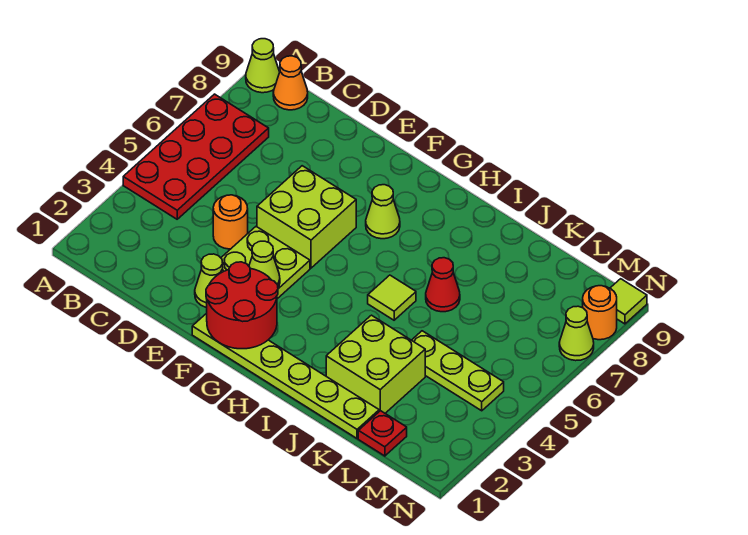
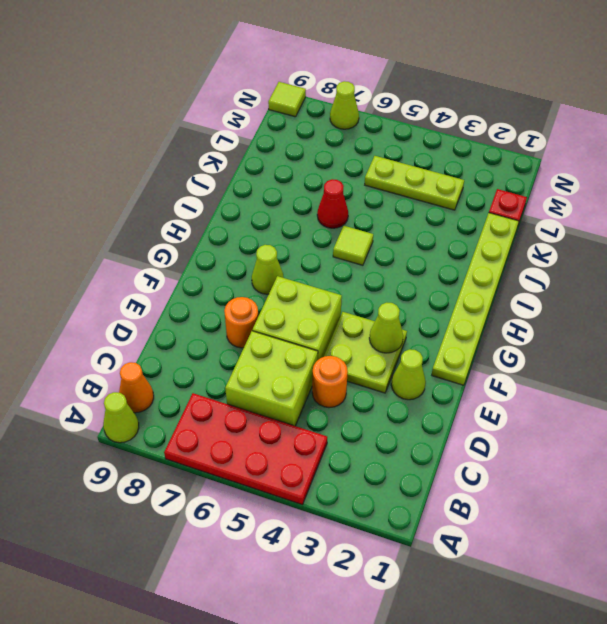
red 2x2 round brick [206,262,278,349] -> none
lime 2x2 brick [326,315,425,413] -> lime 2x2 brick moved to [225,331,318,426]
lime 1x3 plate [412,331,504,411] -> lime 1x3 plate turned to [365,156,464,210]
orange 1x1 round brick [583,286,617,340] -> orange 1x1 round brick moved to [224,297,258,348]

